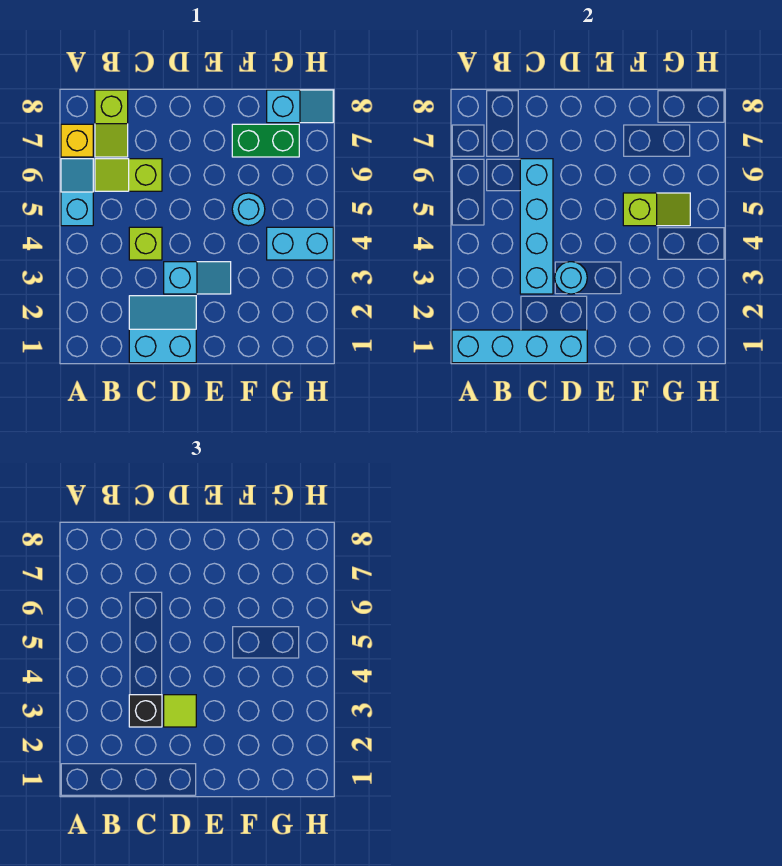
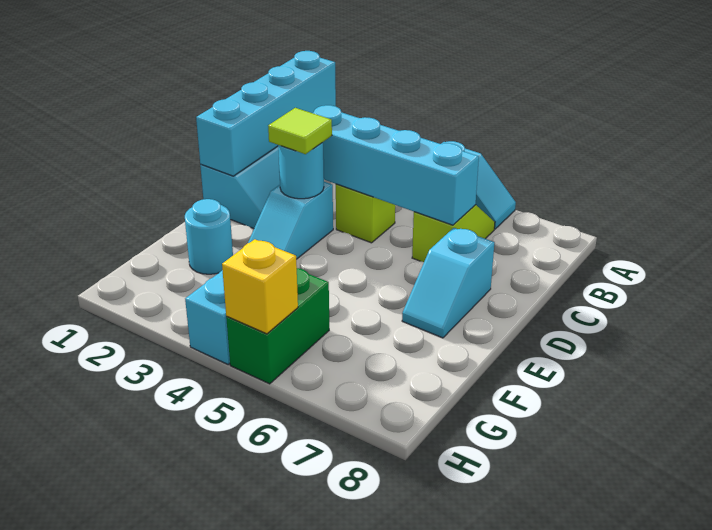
yellow 1x1 brick [61,124,93,157] -> yellow 1x1 brick moved to [222,239,298,334]
lime 1x2 slope [95,90,128,157] -> none
black 1x1 brick [129,695,162,727] -> none
cyan 1x1 round brick [232,193,265,226] -> cyan 1x1 round brick moved to [185,199,233,274]
lime 1x2 slope [623,193,690,226] -> none
green 1x2 brick [232,124,299,157] -> green 1x2 brick moved to [226,268,329,384]
cyan 1x2 slope [267,90,333,123] -> cyan 1x2 slope moved to [402,228,494,338]

